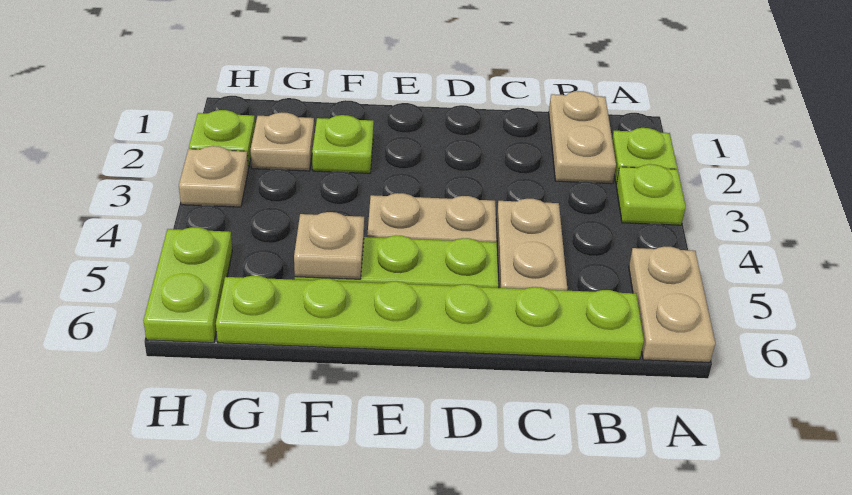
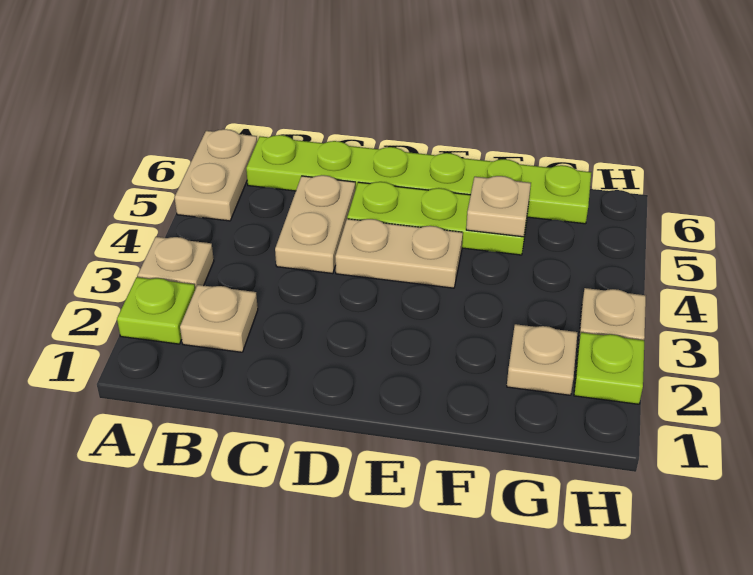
lime 1x1 plate [616,164,686,225] -> tan 1x1 plate [138,237,214,289]
tan 1x2 plate [549,91,616,184] -> tan 1x1 plate [180,285,258,352]
lime 1x1 plate [312,115,374,173] -> none
lime 1x2 plate [143,227,232,343] -> none

